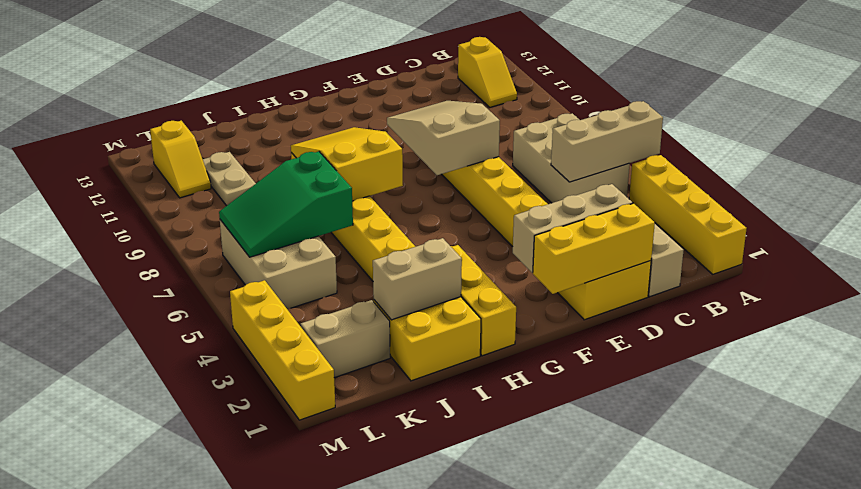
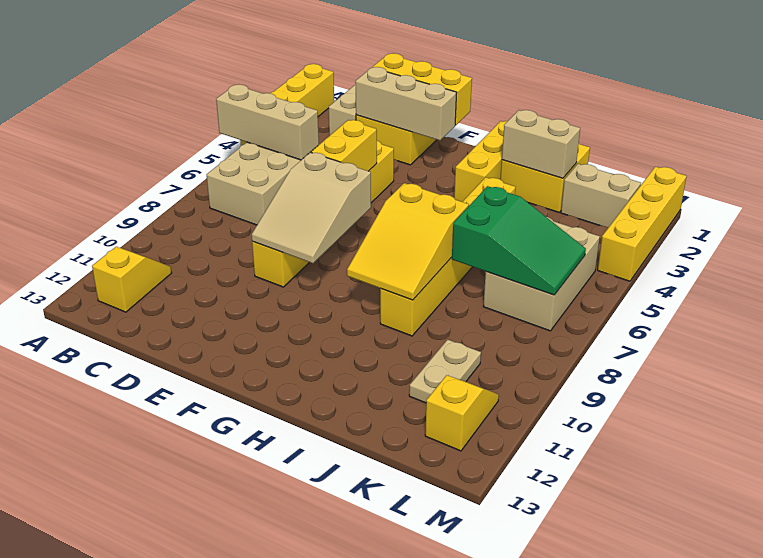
none -> yellow 1x2 brick [311,120,377,171]

